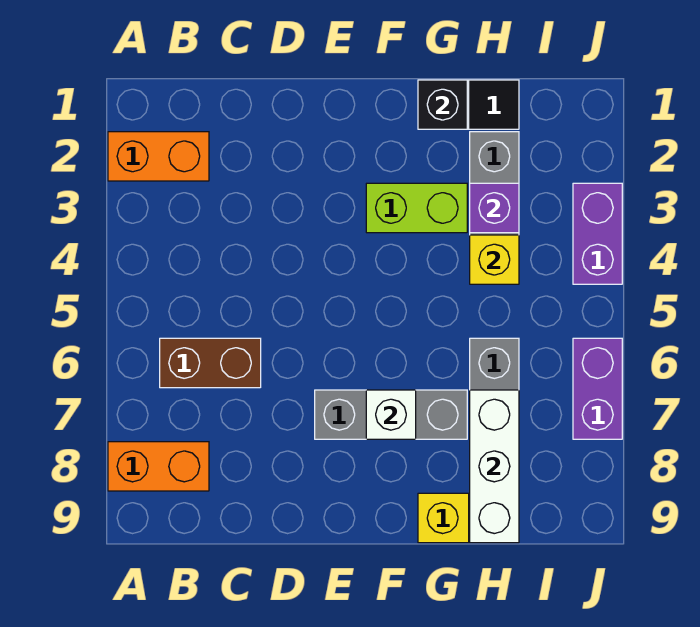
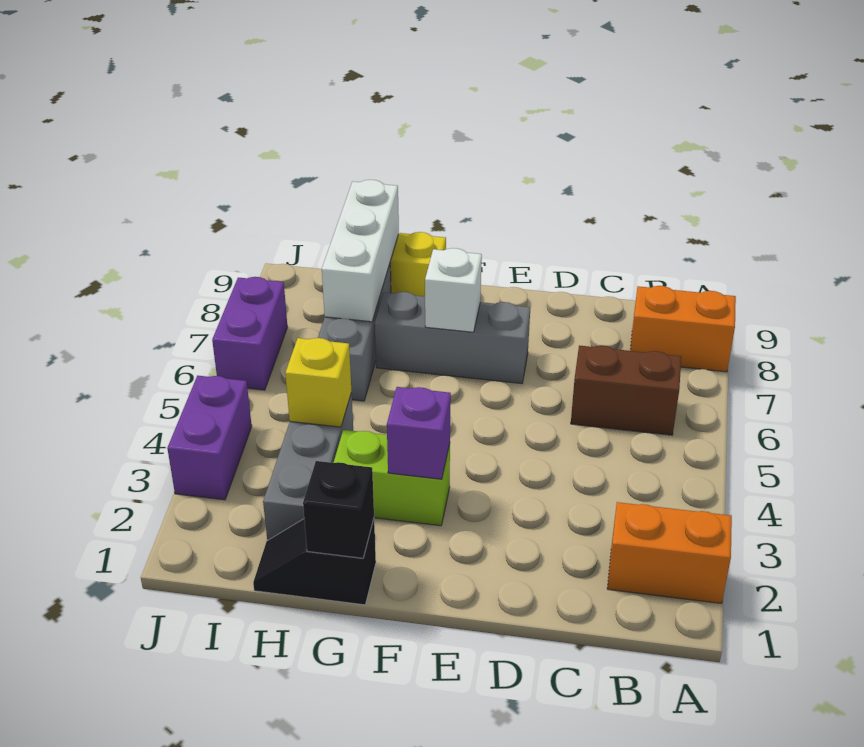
purple 1x1 brick [470,183,519,233] -> purple 1x1 brick moved to [387,387,451,479]

